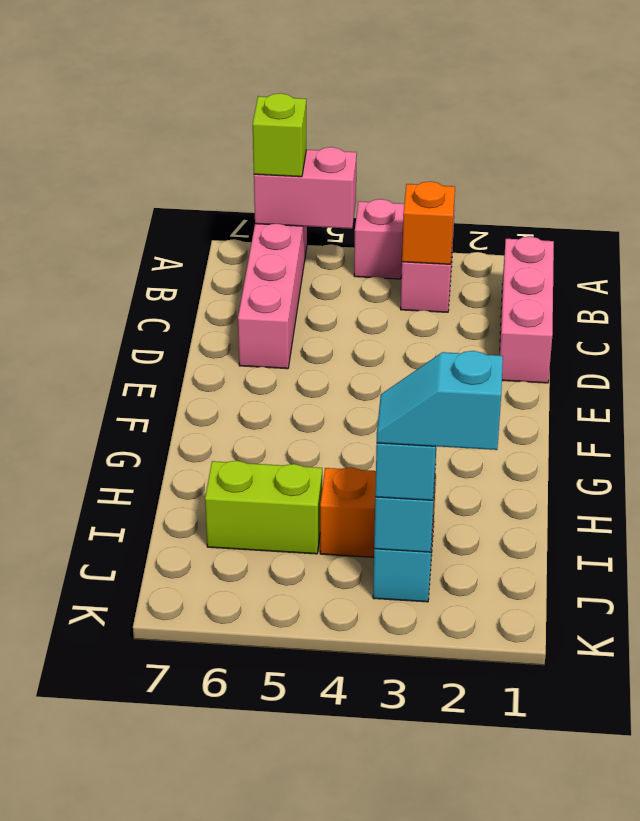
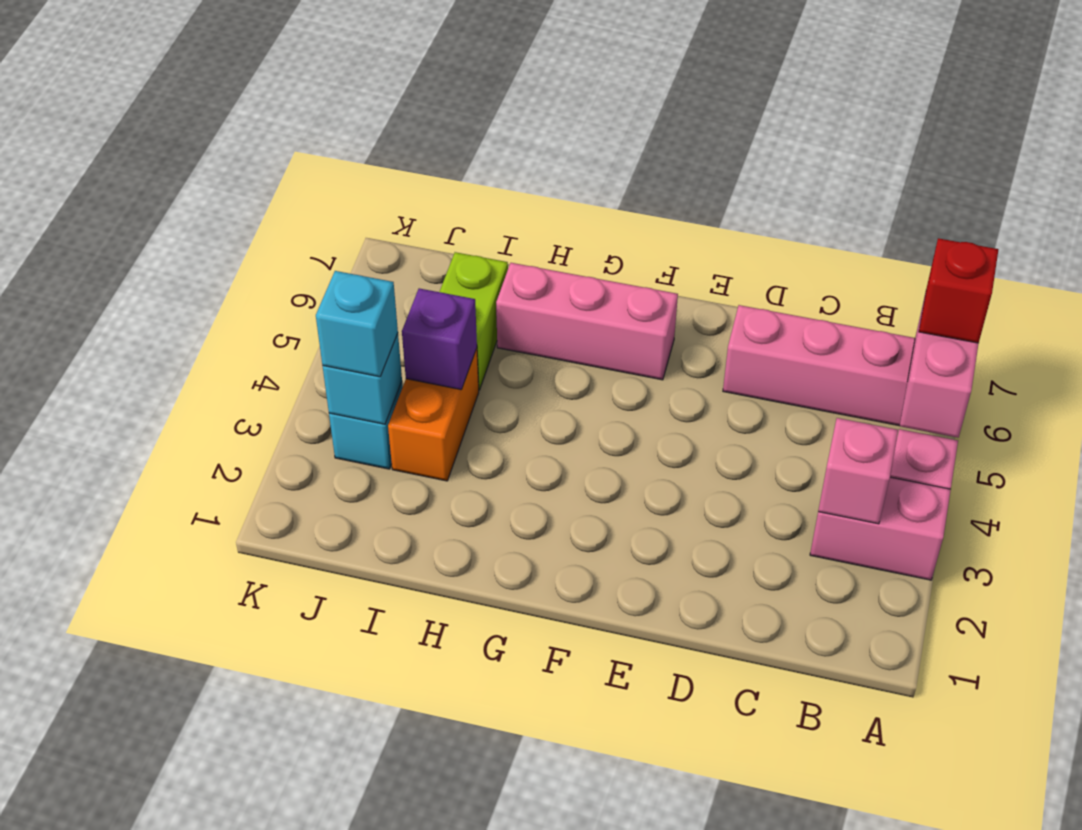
lime 1x1 brick [253,93,306,177] -> red 1x1 brick [919,238,999,343]
pink 1x3 brick [500,237,554,383] -> pink 1x3 brick moved to [496,263,678,380]
orange 1x1 brick [402,181,455,264] -> pink 1x1 brick [818,418,898,524]
none -> purple 1x1 brick [402,288,477,390]
cyan 1x2 slope [377,351,503,450] -> none

